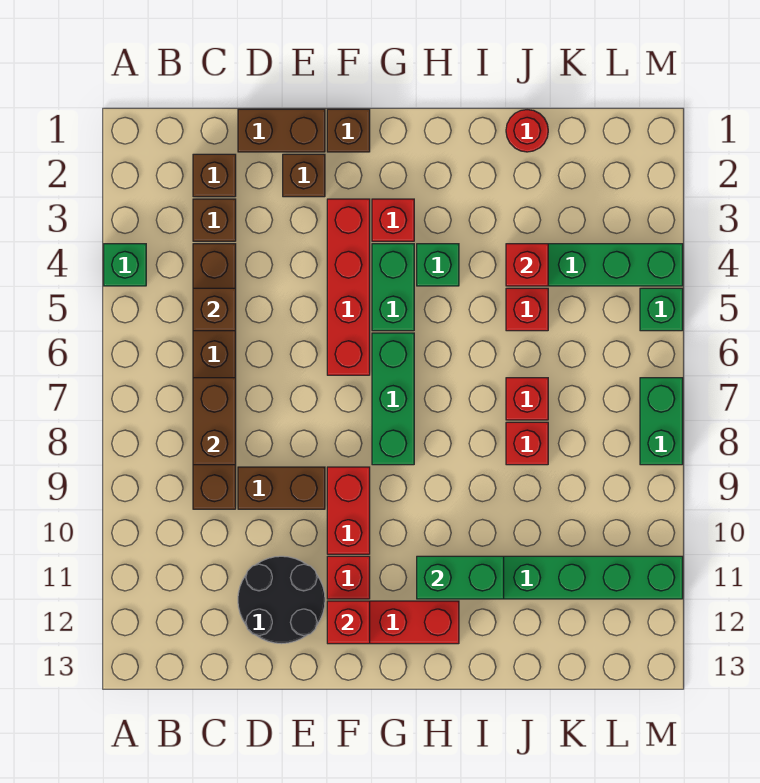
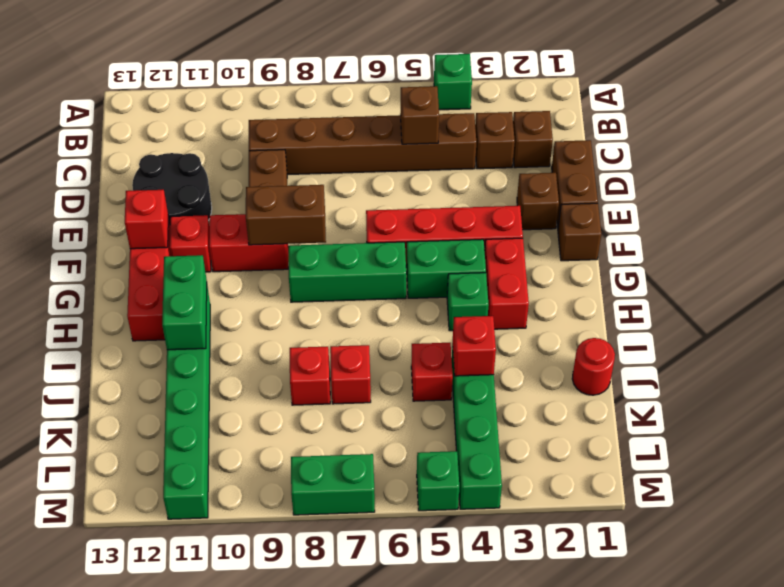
brown 1x2 brick [193,378,236,465] -> brown 1x2 brick moved to [246,185,326,245]
red 1x1 brick [372,199,414,241] -> red 1x2 brick [485,238,529,329]

